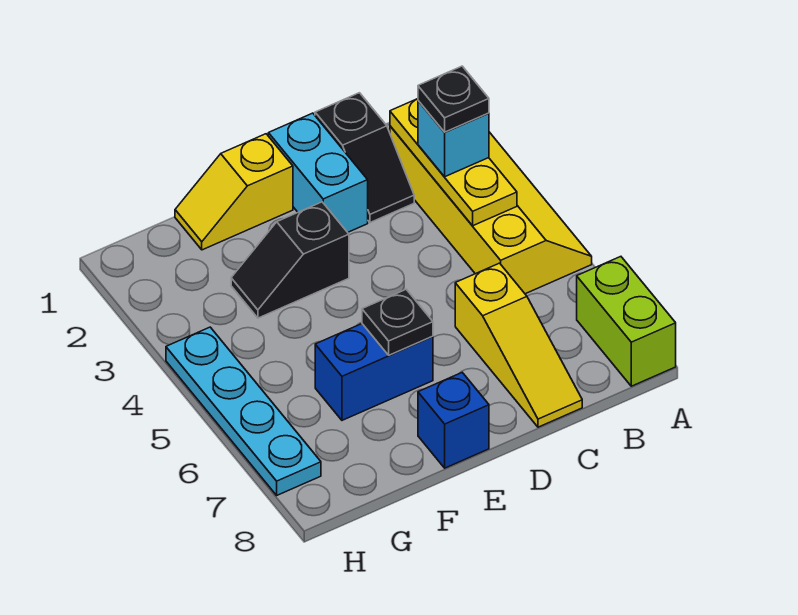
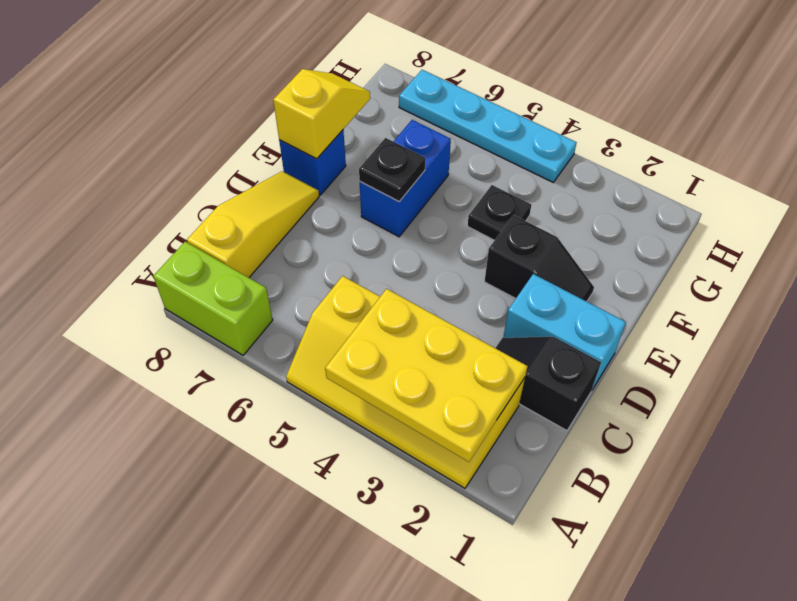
yellow 1x3 plate [390,99,517,226] -> yellow 2x3 plate [325,289,528,462]
cyan 1x1 brick [418,101,489,177] -> none
black 1x1 plate [418,66,489,132] -> black 1x1 plate moved to [468,185,531,240]
yellow 1x3 slope [455,263,582,427] -> yellow 1x3 slope turned to [187,171,319,278]
yellow 1x2 slope [175,134,293,250] -> yellow 1x2 slope moved to [273,69,370,159]
black 1x2 slope [231,202,349,318] -> black 1x2 slope turned to [485,215,594,301]

